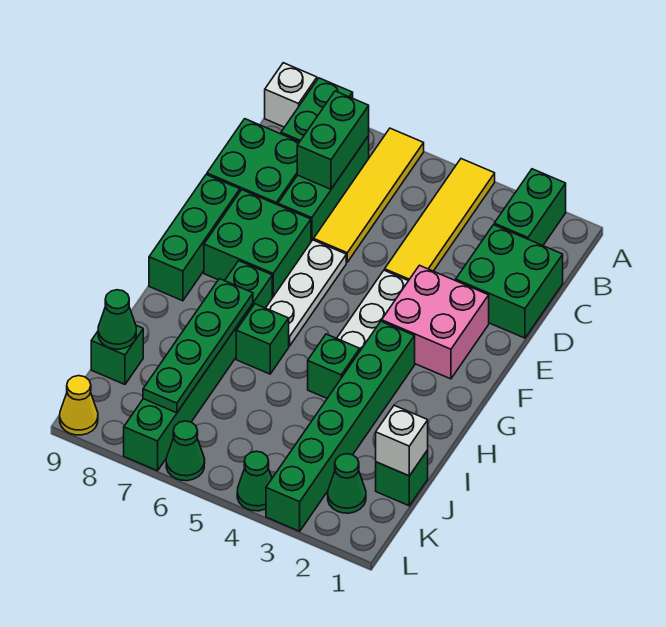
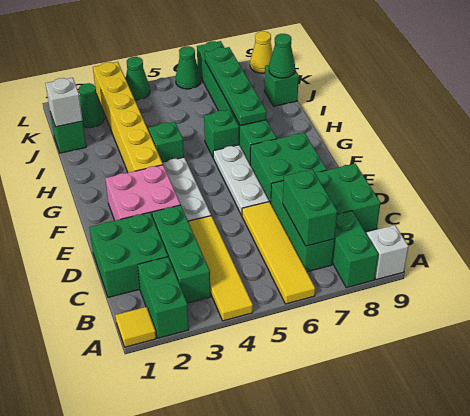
none -> yellow 1x1 tile [115,307,156,347]
green 1x3 brick [149,175,240,301] -> green 1x3 brick moved to [152,205,211,303]
green 1x6 brick [266,321,415,531] -> yellow 1x6 brick [93,62,163,173]

